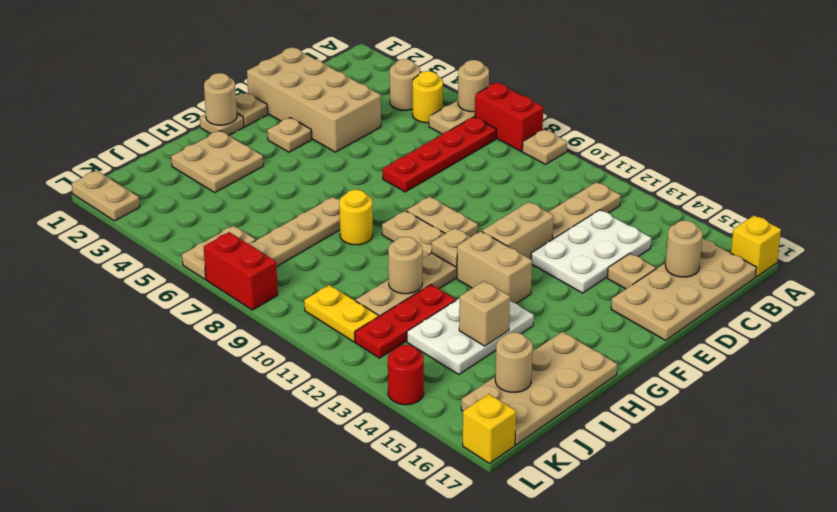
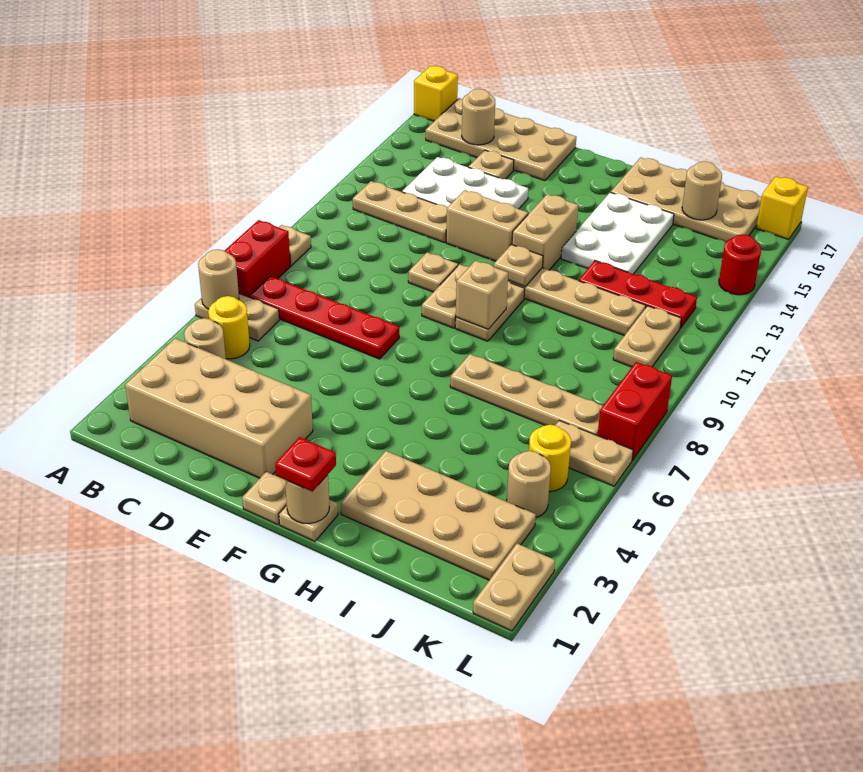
tan 2x4 brick [247,48,381,152] -> tan 2x4 brick turned to [125,338,313,478]
tan 1x1 plate [267,118,312,152] -> tan 1x1 plate moved to [408,252,458,292]
none -> red 1x1 plate [275,437,336,491]
tan 2x2 plate [171,131,263,192] -> tan 2x4 plate [341,451,536,580]
yellow 1x1 round brick [339,190,373,245] -> yellow 1x1 round brick moved to [529,425,571,492]
white 2x3 plate [407,298,534,375] -> white 2x3 plate turned to [561,192,674,274]
tan 1x1 round brick [388,237,423,294] -> tan 1x1 round brick moved to [507,451,551,518]
tan 1x1 brick [459,281,510,346] -> tan 1x1 brick moved to [456,261,508,329]
yellow 1x2 plate [304,285,379,342] -> tan 1x2 plate [613,306,681,367]

